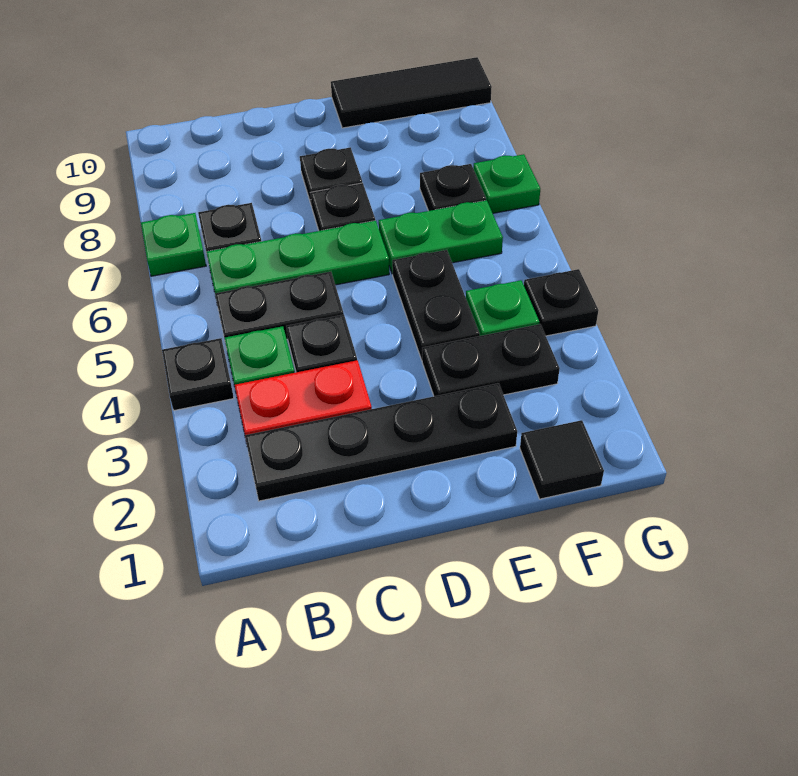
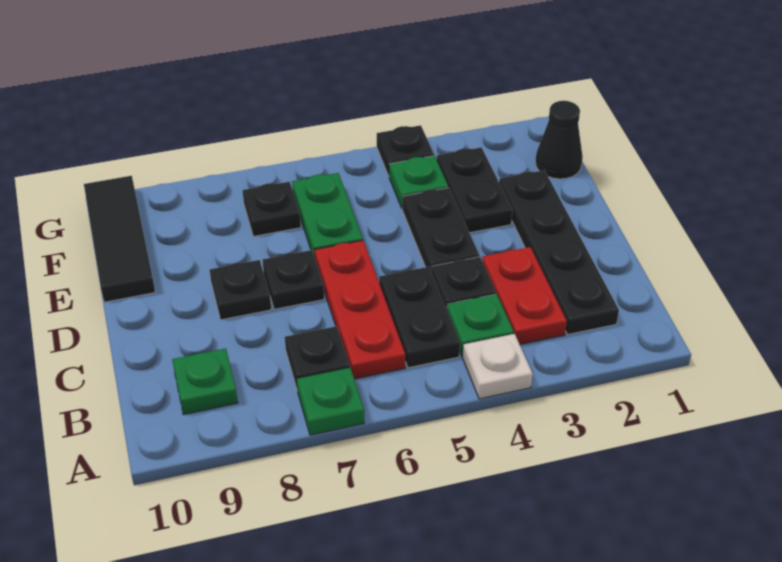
black 1x1 plate [162,338,234,410] -> white 1x1 plate [463,334,533,399]
green 1x3 plate [206,221,389,293] -> red 1x3 plate [315,240,405,379]
black 1x2 plate [392,250,480,360] -> black 1x2 plate turned to [402,188,479,271]
black 1x1 tile [520,420,604,499] -> black 1x1 cone [535,101,583,179]
green 1x1 plate [473,154,540,213] -> green 1x1 plate moved to [172,348,238,415]

